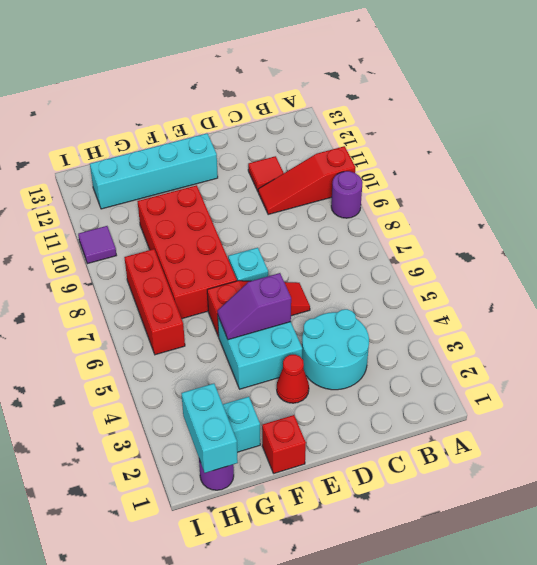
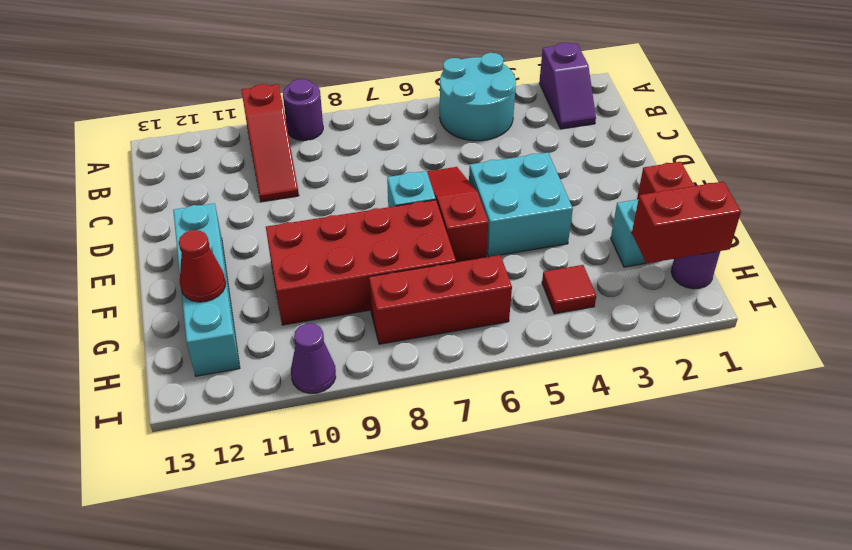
cyan 2x2 round brick [302,309,369,390] -> cyan 2x2 round brick moved to [440,53,516,141]
red 1x1 tile [248,156,284,191] -> red 1x1 tile moved to [542,265,596,314]
red 1x1 cone [277,355,309,403] -> red 1x1 cone moved to [179,230,226,302]
purple 1x2 slope [217,273,291,340] -> purple 1x2 slope moved to [539,43,596,129]
cyan 1x2 brick [181,384,238,473] -> red 1x2 brick [632,181,741,263]
purple 1x1 tile [78,226,116,264] -> purple 1x1 cone [291,323,336,393]

